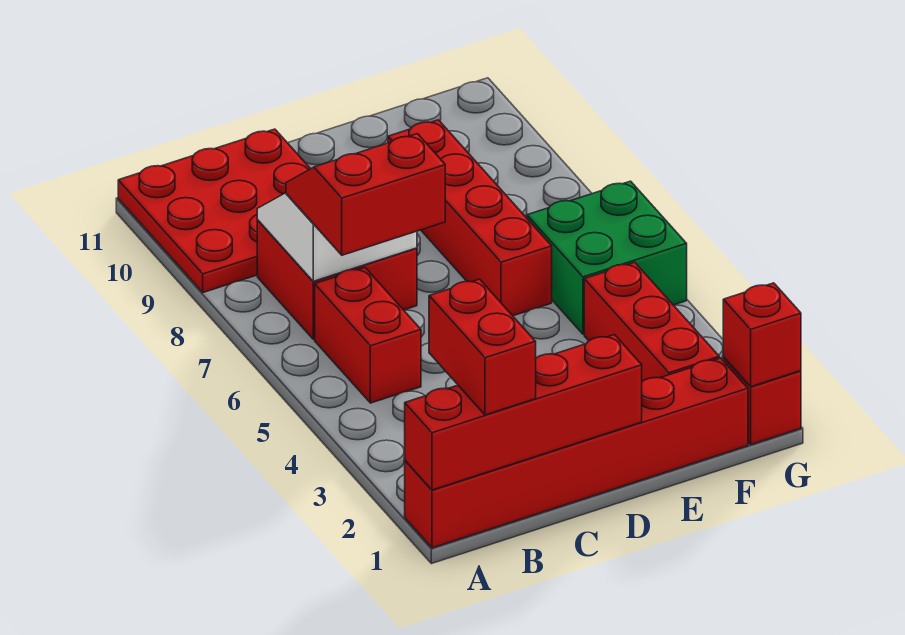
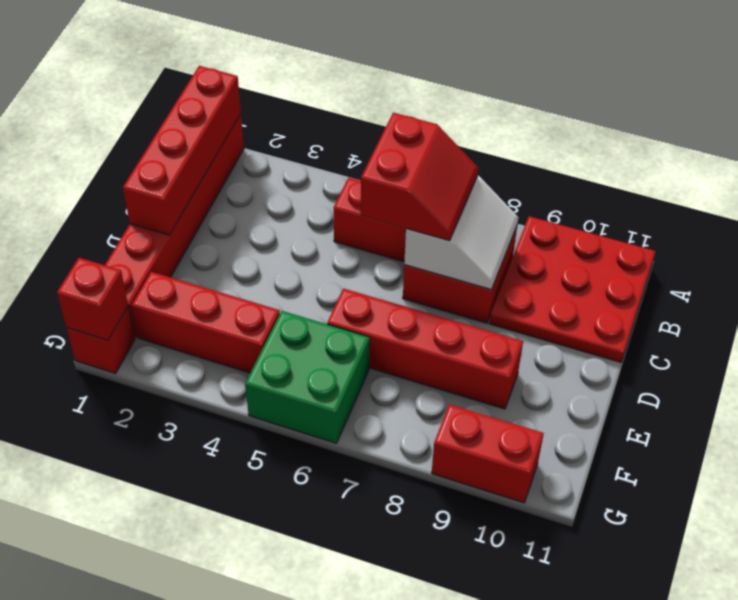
red 1x2 brick [429,279,536,415] -> red 1x2 brick moved to [432,404,544,503]

